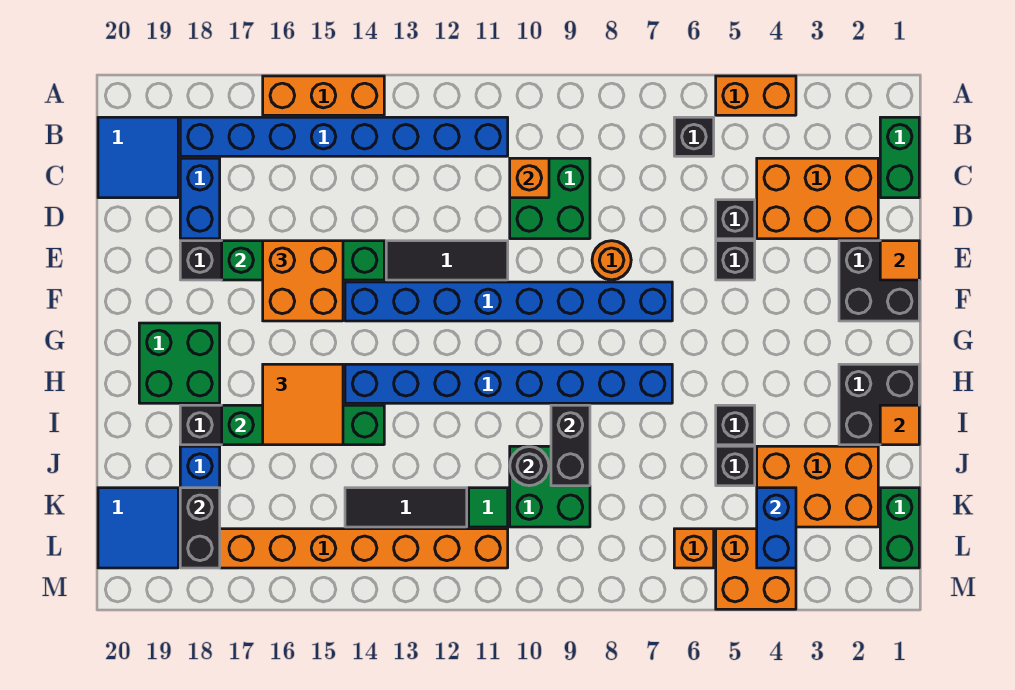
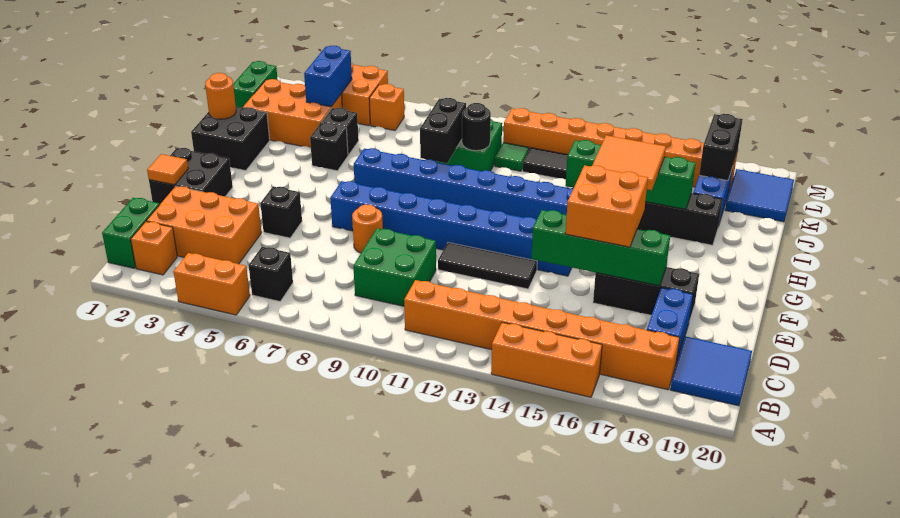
blue 1x8 brick [180,117,508,156] -> orange 1x8 brick [404,280,680,390]
orange 1x1 brick [510,158,549,198] -> orange 1x1 brick moved to [131,222,177,275]
black 1x1 brick [716,200,755,239] -> none
green 2x2 brick [139,323,220,403] -> none
orange 1x1 tile [880,405,919,445] -> orange 1x1 round brick [205,73,236,119]

